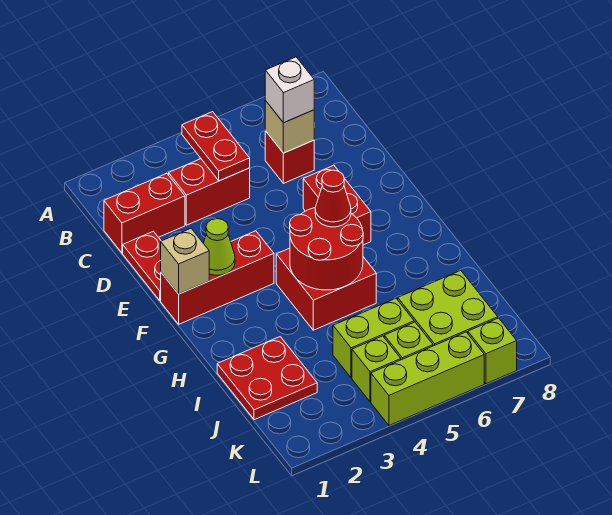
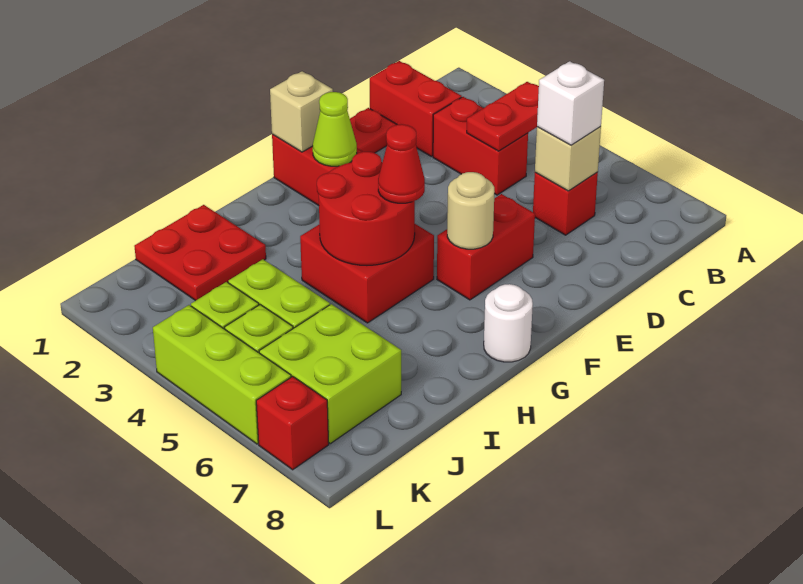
none -> tan 1x1 round brick [447,172,494,249]
none -> white 1x1 round brick [484,284,533,362]
lime 1x1 brick [468,318,517,384] -> red 1x1 brick [256,376,329,470]

